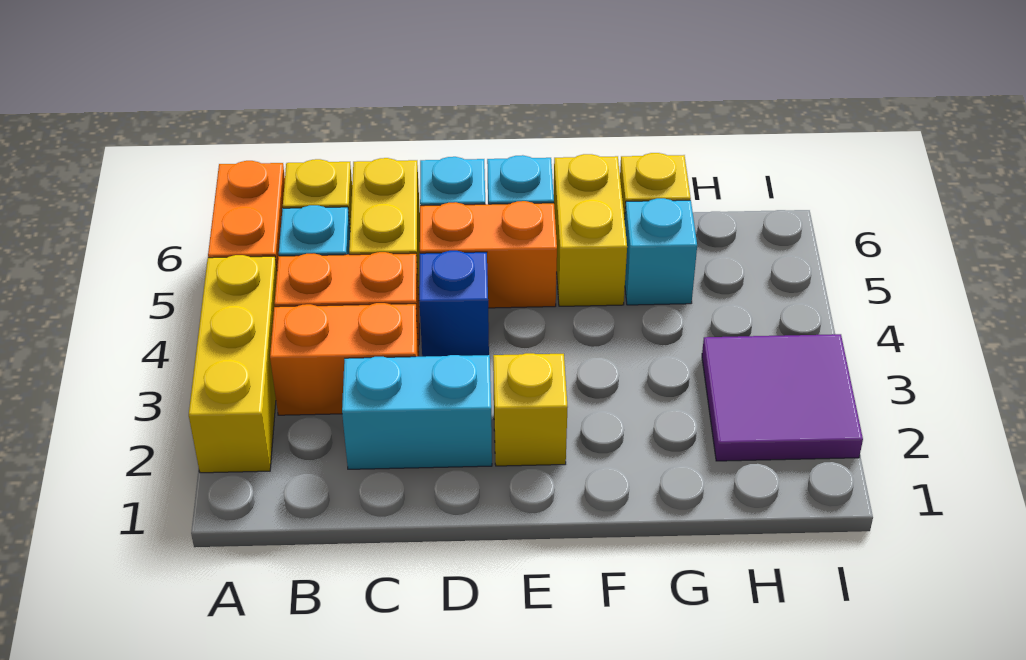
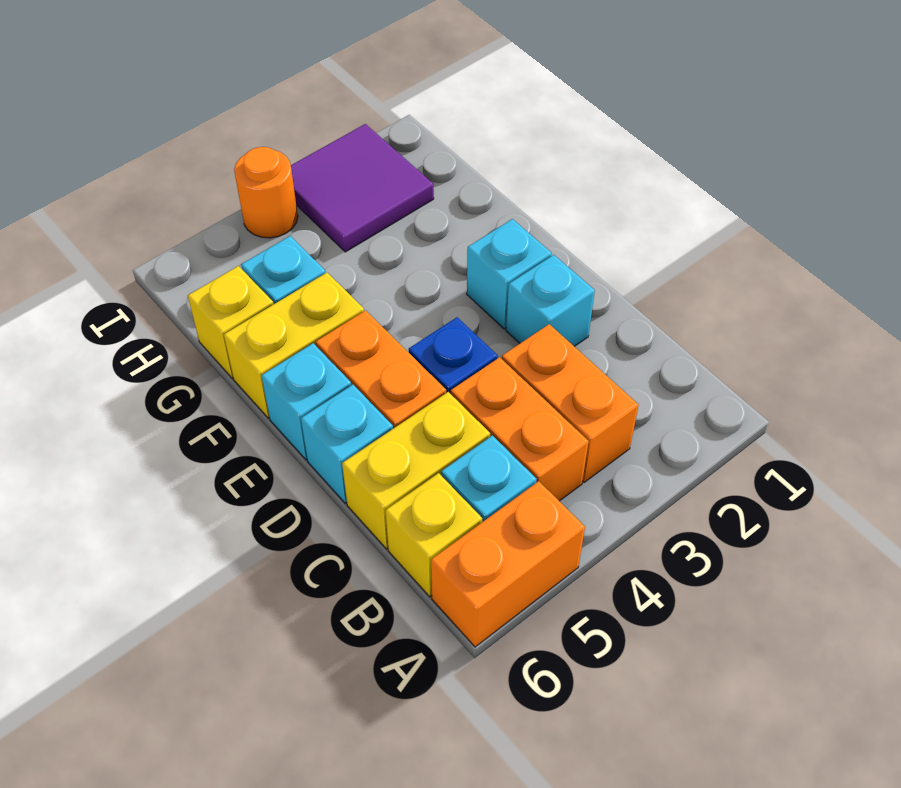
yellow 1x3 brick [189,255,277,473] -> none
cyan 1x2 brick [342,355,492,469] -> cyan 1x1 brick [506,255,595,346]
yellow 1x1 brick [493,353,568,466] -> cyan 1x1 brick [467,219,552,329]
none -> orange 1x1 round brick [234,147,298,238]

